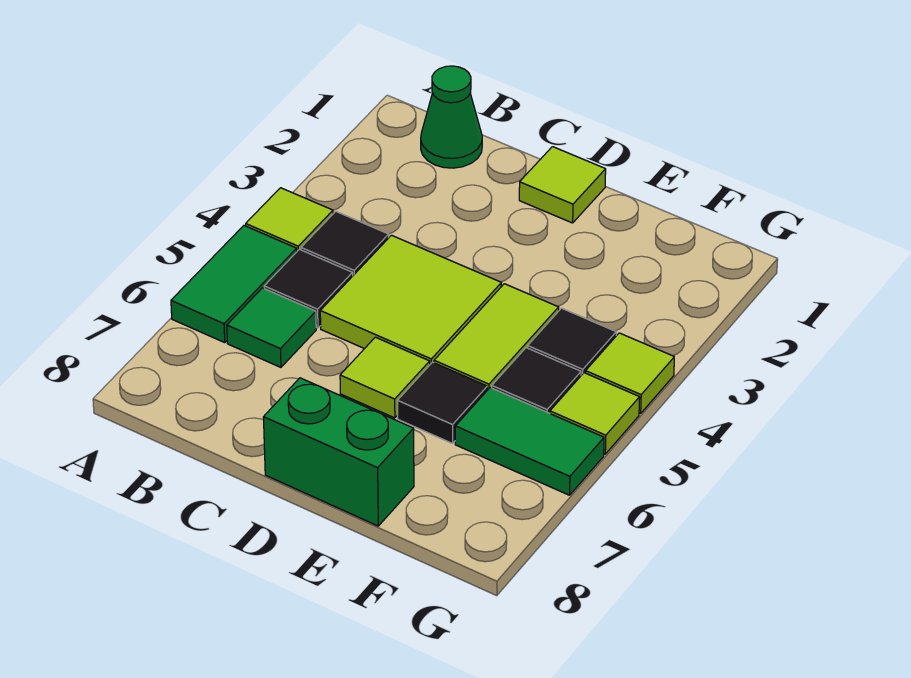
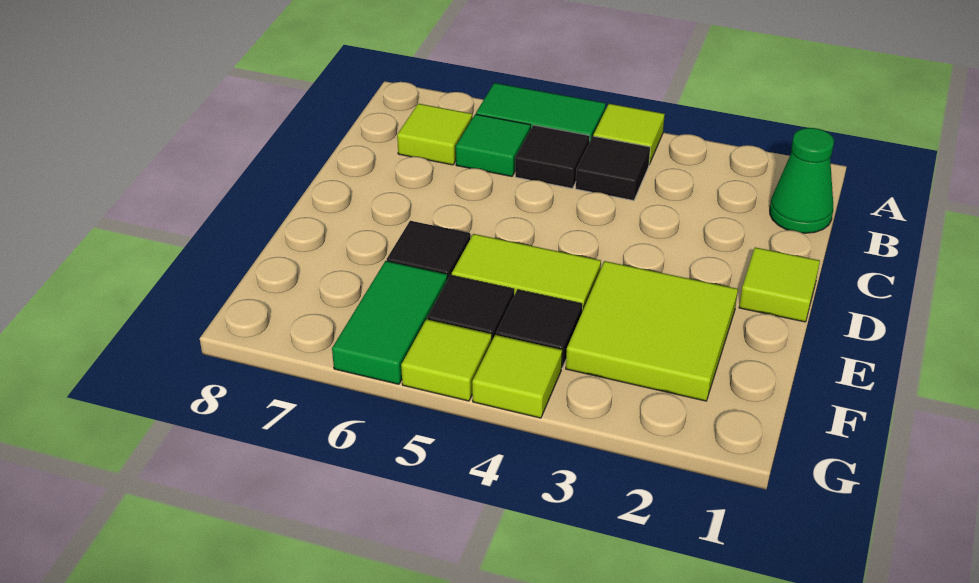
lime 2x2 tile [320,235,501,364] -> lime 2x2 tile moved to [566,261,738,401]
lime 1x1 tile [340,337,430,418] -> lime 1x1 tile moved to [397,104,472,165]
green 1x2 brick [263,378,414,526] -> none

